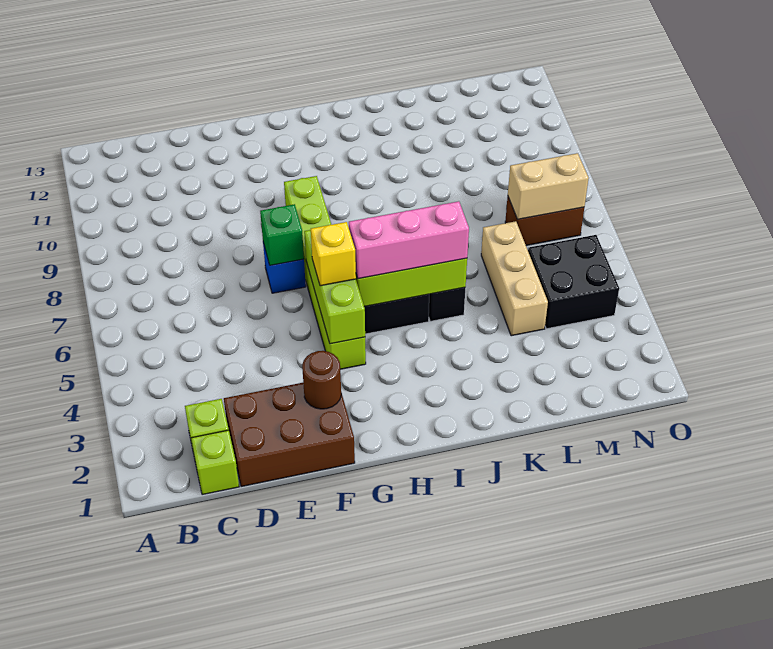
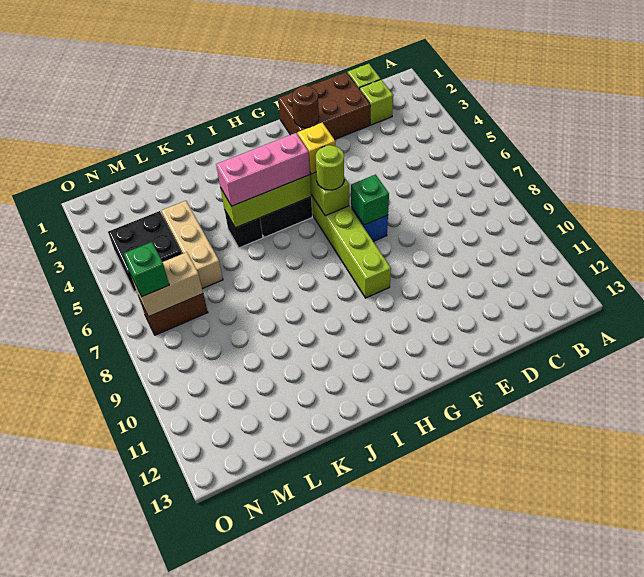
none -> lime 1x1 round brick [316,145,344,190]
none -> green 1x1 brick [124,242,169,297]

